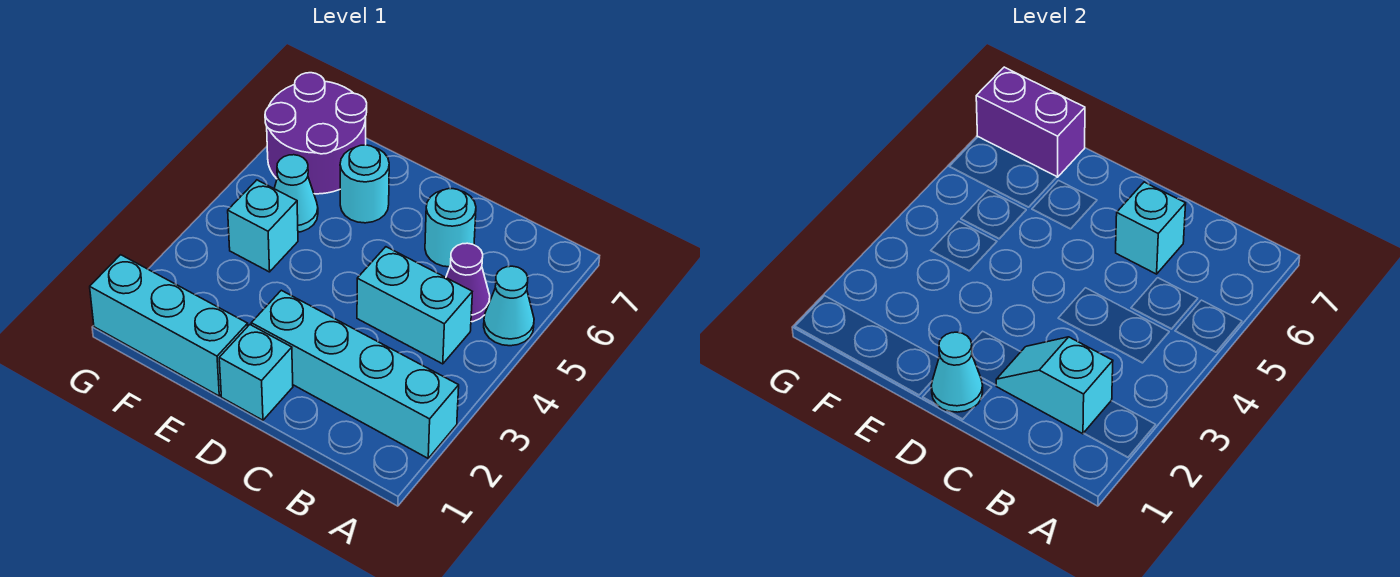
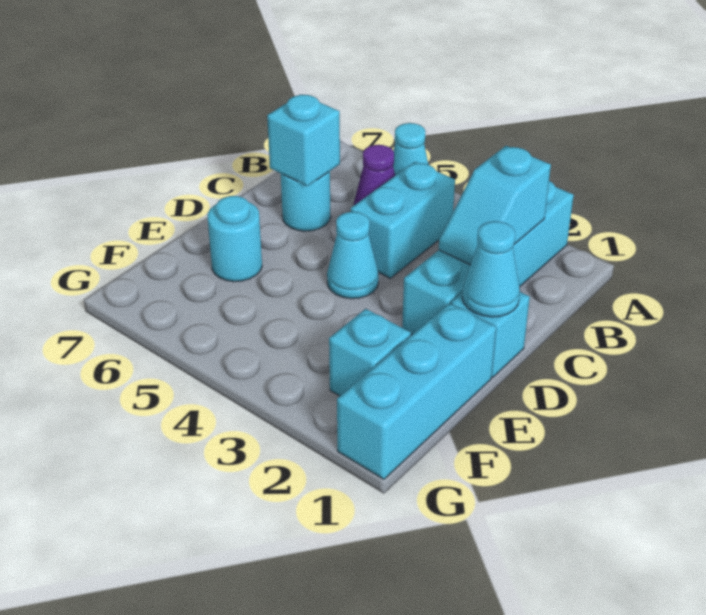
cyan 1x1 brick [228,180,298,272] -> cyan 1x1 brick moved to [329,309,411,396]
cyan 1x1 cone [274,155,318,232] -> cyan 1x1 cone moved to [327,212,379,299]
purple 2x2 round brick [265,73,367,194] -> none
purple 1x2 brick [976,67,1085,177] -> none

